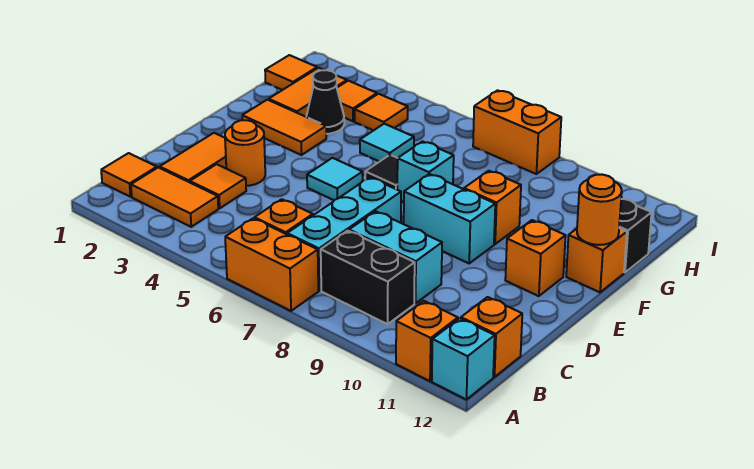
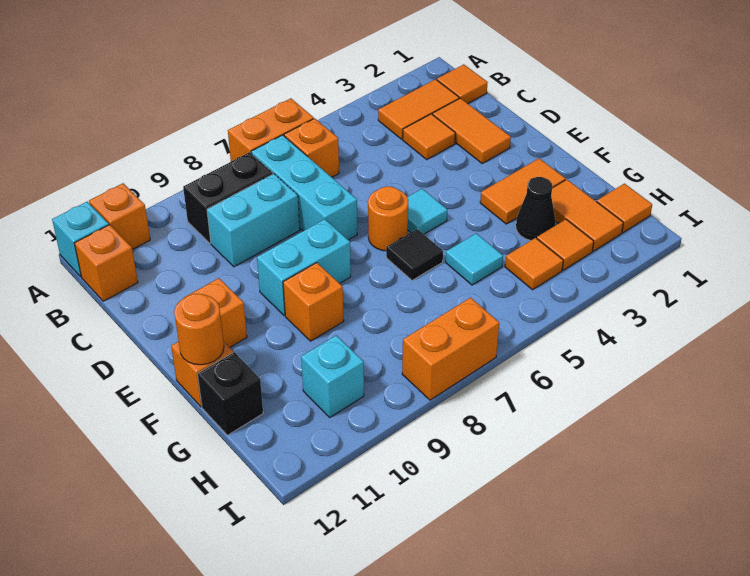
orange 1x1 round brick [225,120,265,186] -> orange 1x1 round brick moved to [368,186,408,251]
cyan 1x1 brick [397,141,454,202] -> cyan 1x1 brick moved to [301,335,364,417]

